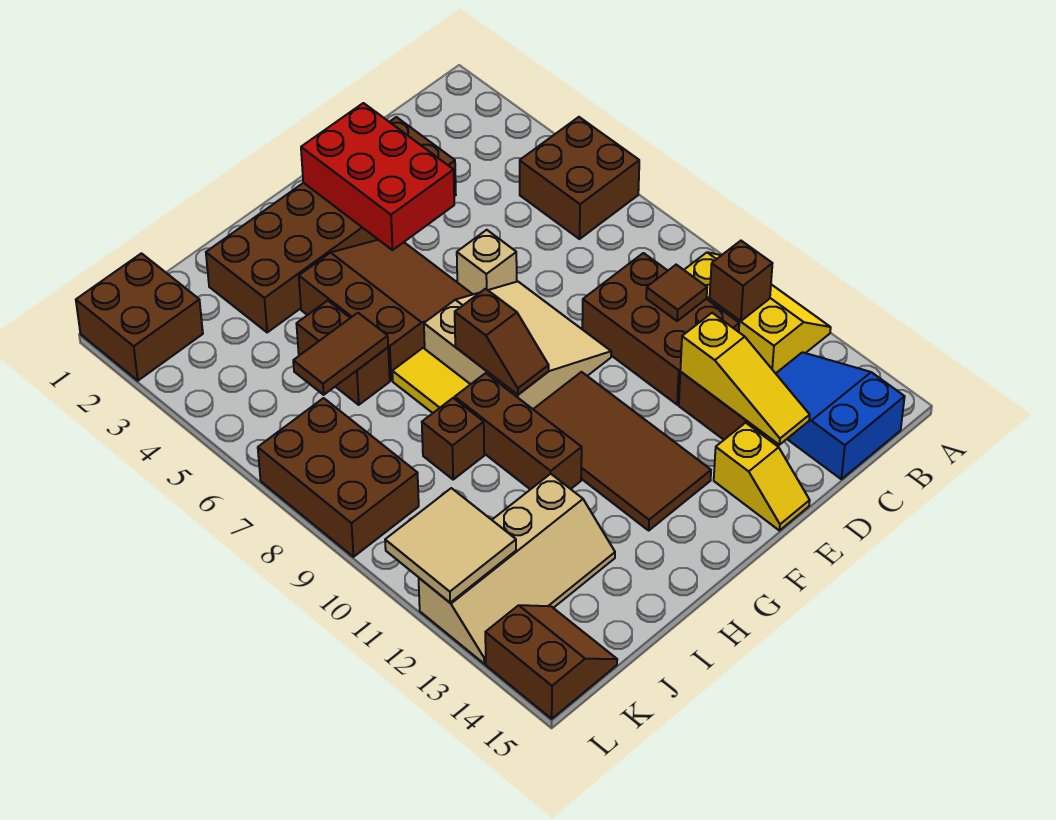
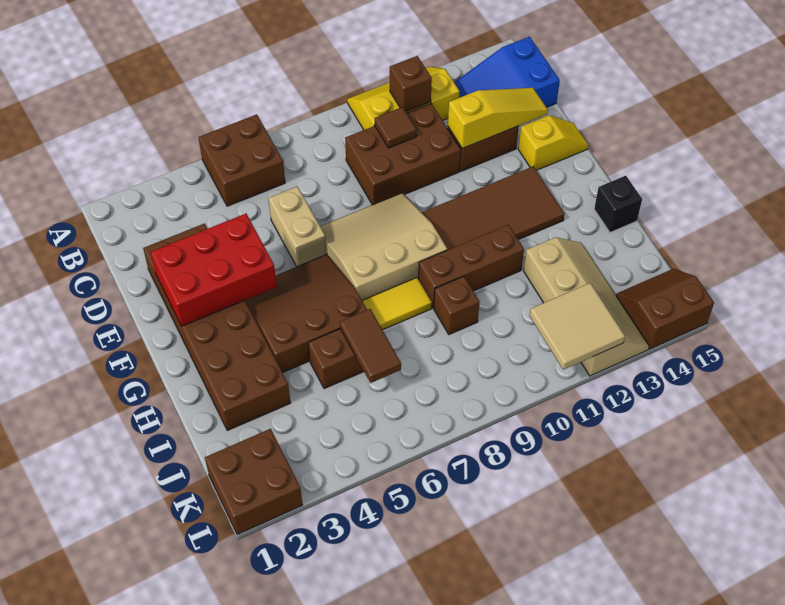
tan 1x1 brick [457,230,517,294] -> tan 1x2 brick [268,186,326,267]
brown 1x2 slope [455,289,549,395] -> none
none -> black 1x1 brick [594,176,642,232]
brown 2x3 brick [258,398,419,557] -> none

